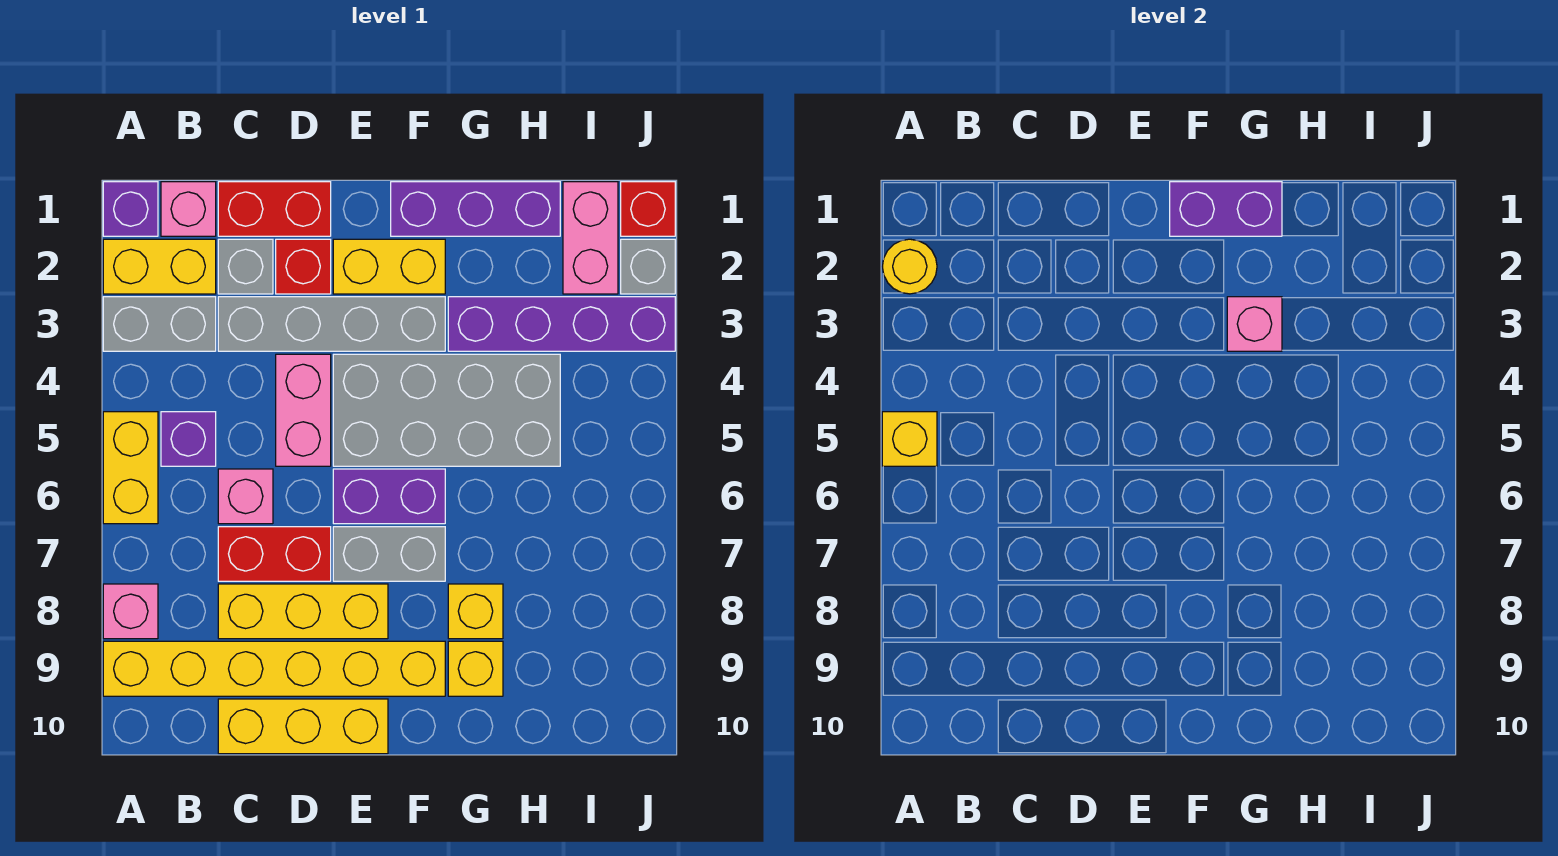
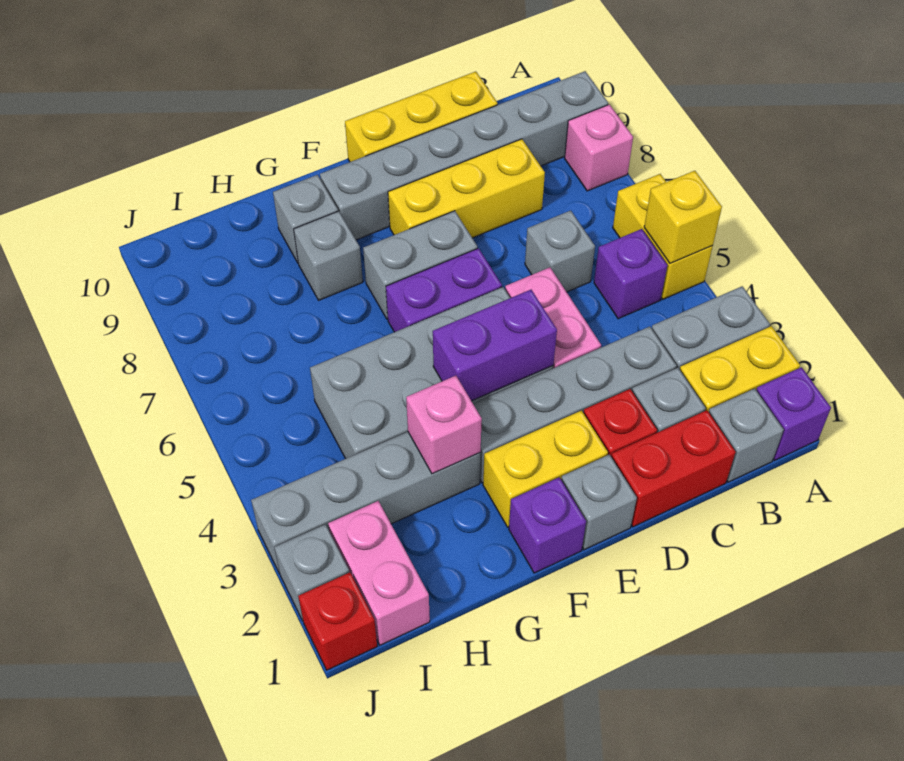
yellow 1x1 round brick [882,239,937,294] -> none
yellow 1x6 brick [103,641,445,696] -> grey 1x6 brick [320,71,608,240]
pink 1x1 brick [161,182,216,236] -> grey 1x1 brick [709,389,784,482]
pink 1x1 brick [218,469,273,524] -> grey 1x1 brick [525,211,595,292]
red 1x2 brick [218,527,331,581] -> none
none -> grey 1x1 brick [561,455,637,550]
purple 1x3 brick [391,182,560,236] -> purple 1x1 brick [509,477,586,573]
purple 1x2 brick [1170,182,1282,236] -> purple 1x2 brick moved to [433,290,557,401]
purple 1x4 brick [448,297,675,351] -> grey 1x4 brick [251,432,480,574]
yellow 1x1 brick [448,584,503,639] -> grey 1x1 brick [294,211,363,300]
yellow 1x1 brick [448,641,503,696] -> grey 1x1 brick [273,175,338,263]

